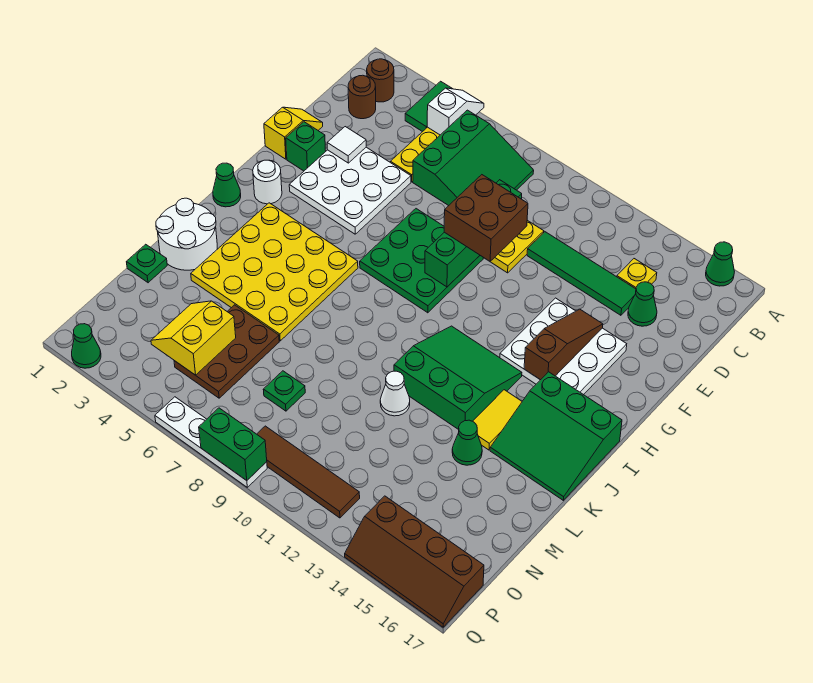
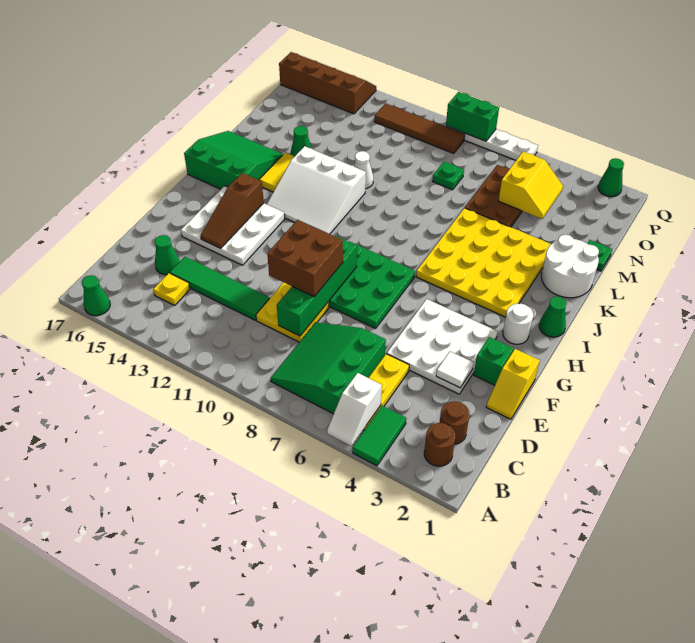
green 3x3 slope [394,326,522,430] -> white 3x3 slope [267,146,366,234]

